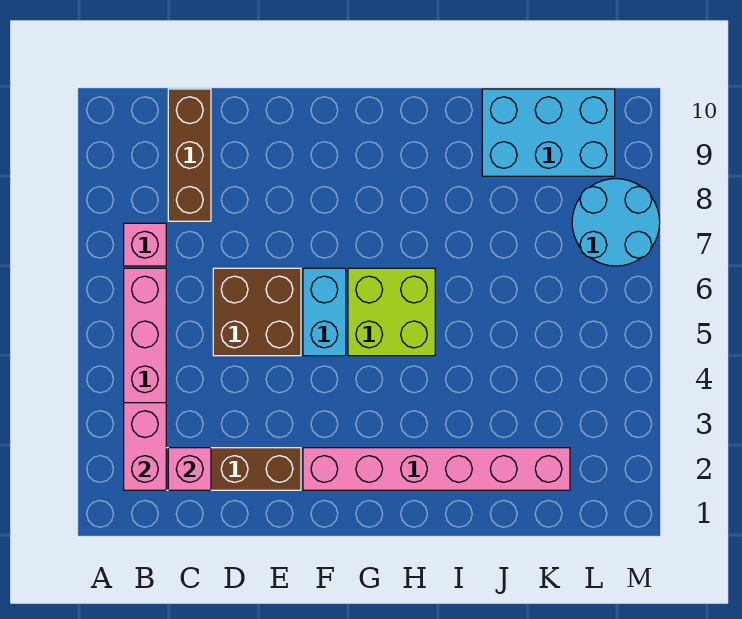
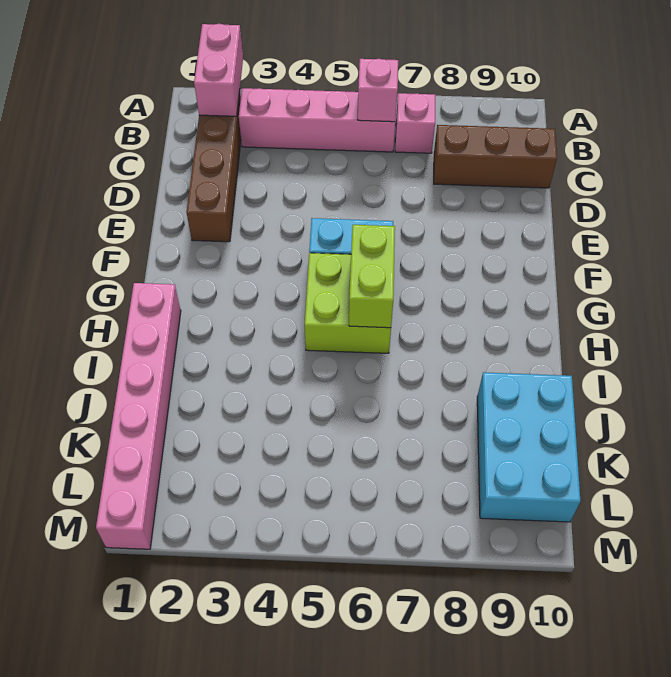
pink 1x2 brick [124,403,166,490] -> pink 1x2 brick turned to [194,24,243,116]
pink 1x1 brick [168,448,211,490] -> pink 1x1 brick moved to [358,59,398,122]
brown 2x2 brick [213,268,301,356] -> none
pink 1x6 brick [303,448,570,490] -> pink 1x6 brick moved to [96,283,181,549]
none -> lime 1x2 brick [349,225,395,328]
cyan 2x2 round brick [572,179,660,266] -> none

